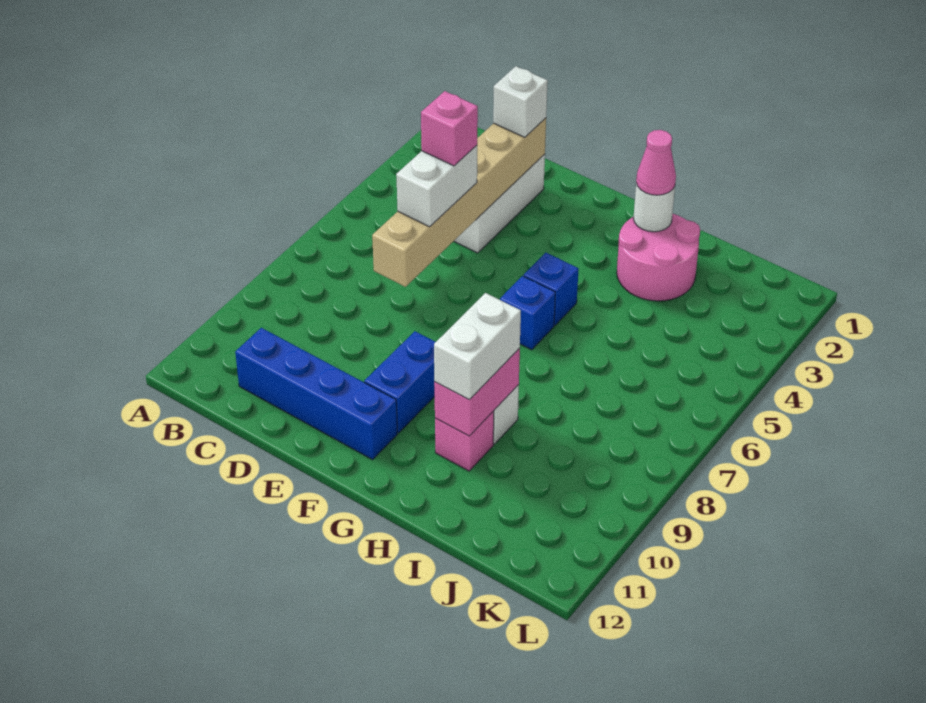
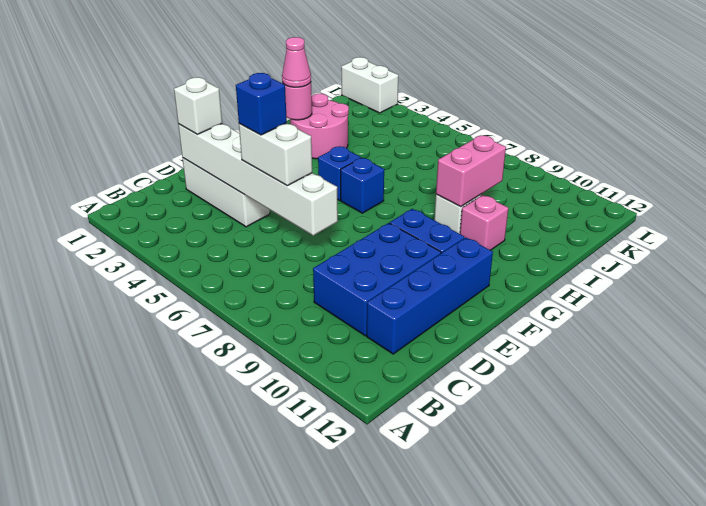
none -> blue 2x3 brick [313,223,441,336]
tan 1x6 brick [372,118,546,287] -> white 1x6 brick [178,124,338,236]
pink 1x1 brick [421,91,478,166] -> blue 1x1 brick [236,73,287,135]
white 1x1 round brick [633,183,675,232] -> pink 1x1 round brick [282,82,312,120]
pink 1x2 brick [434,348,520,436] -> pink 1x2 brick turned to [436,136,506,207]
white 1x2 brick [434,293,521,400] -> white 1x2 brick moved to [341,57,398,113]

